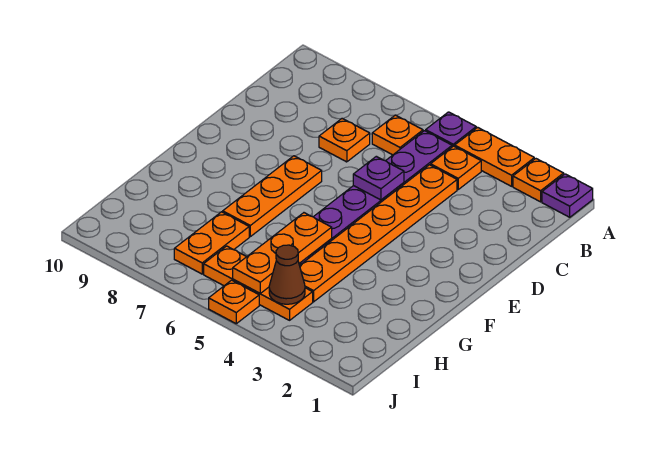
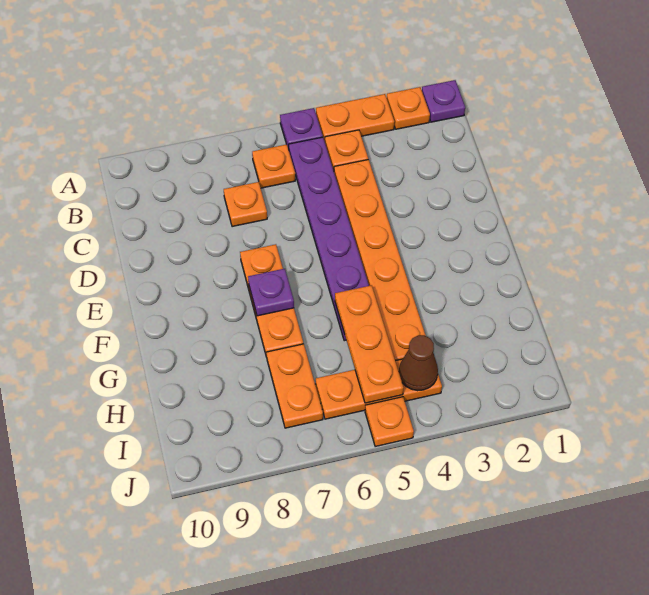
purple 1x1 plate [353,156,404,200] -> purple 1x1 plate moved to [248,269,294,316]

